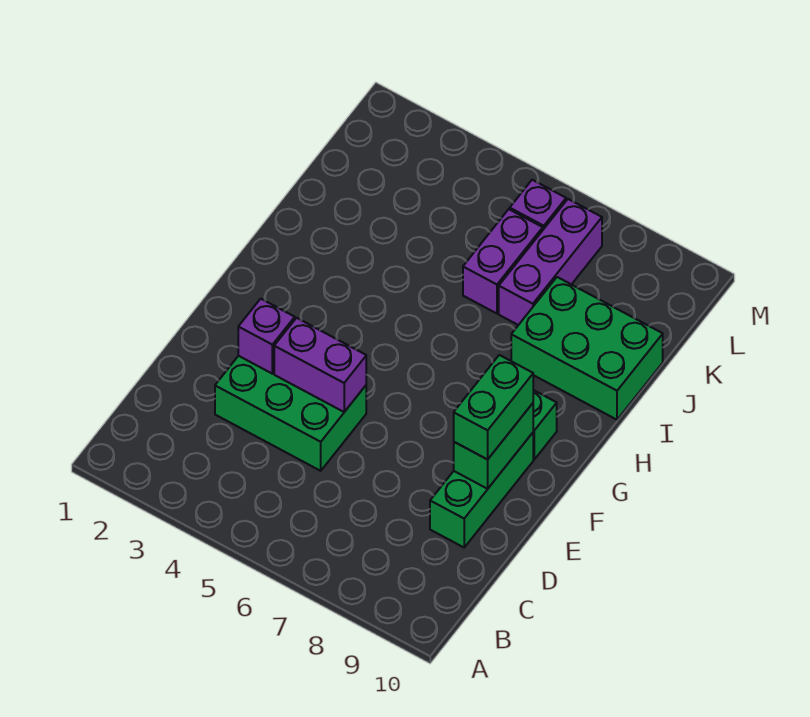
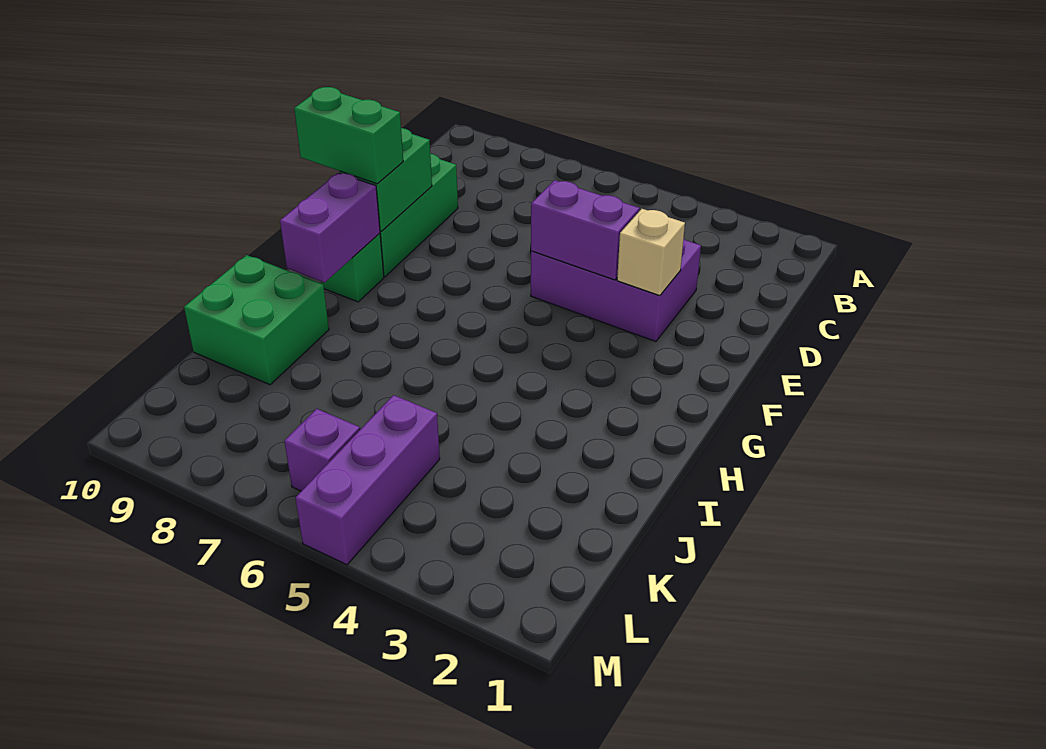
green 2x3 brick [215,356,366,471] -> purple 2x3 brick [531,239,701,342]
purple 1x1 brick [238,299,295,374] -> tan 1x1 brick [617,209,685,296]
green 1x2 brick [454,355,533,459] -> green 1x2 brick turned to [294,87,403,184]
green 2x3 brick [511,277,663,420] -> green 2x2 brick [184,255,329,385]
purple 1x2 brick [463,209,543,314] -> purple 1x2 brick moved to [280,173,380,282]
purple 1x3 brick [499,199,602,325] -> purple 1x3 brick moved to [295,395,440,565]

